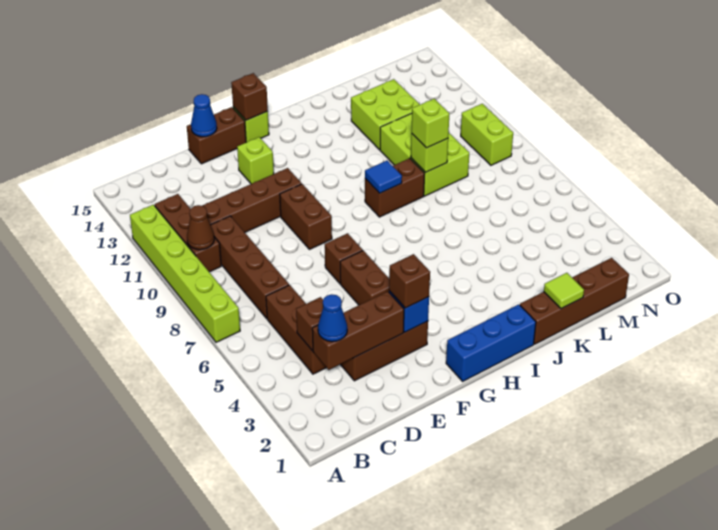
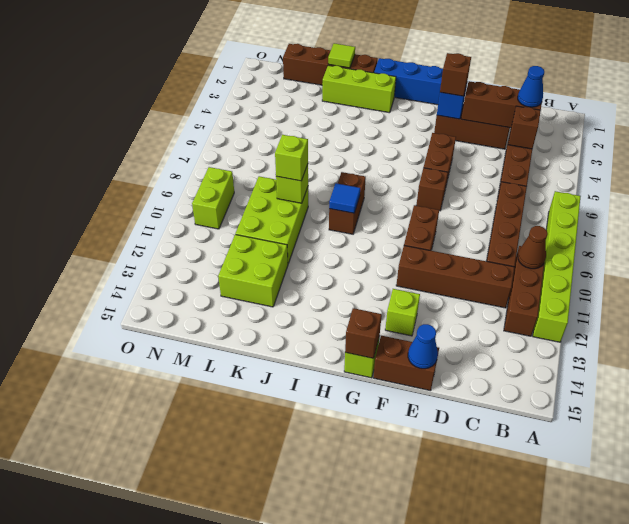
none -> lime 1x3 brick [322,65,396,113]
brown 1x2 brick [365,158,425,217] -> brown 1x2 brick turned to [329,172,366,234]

